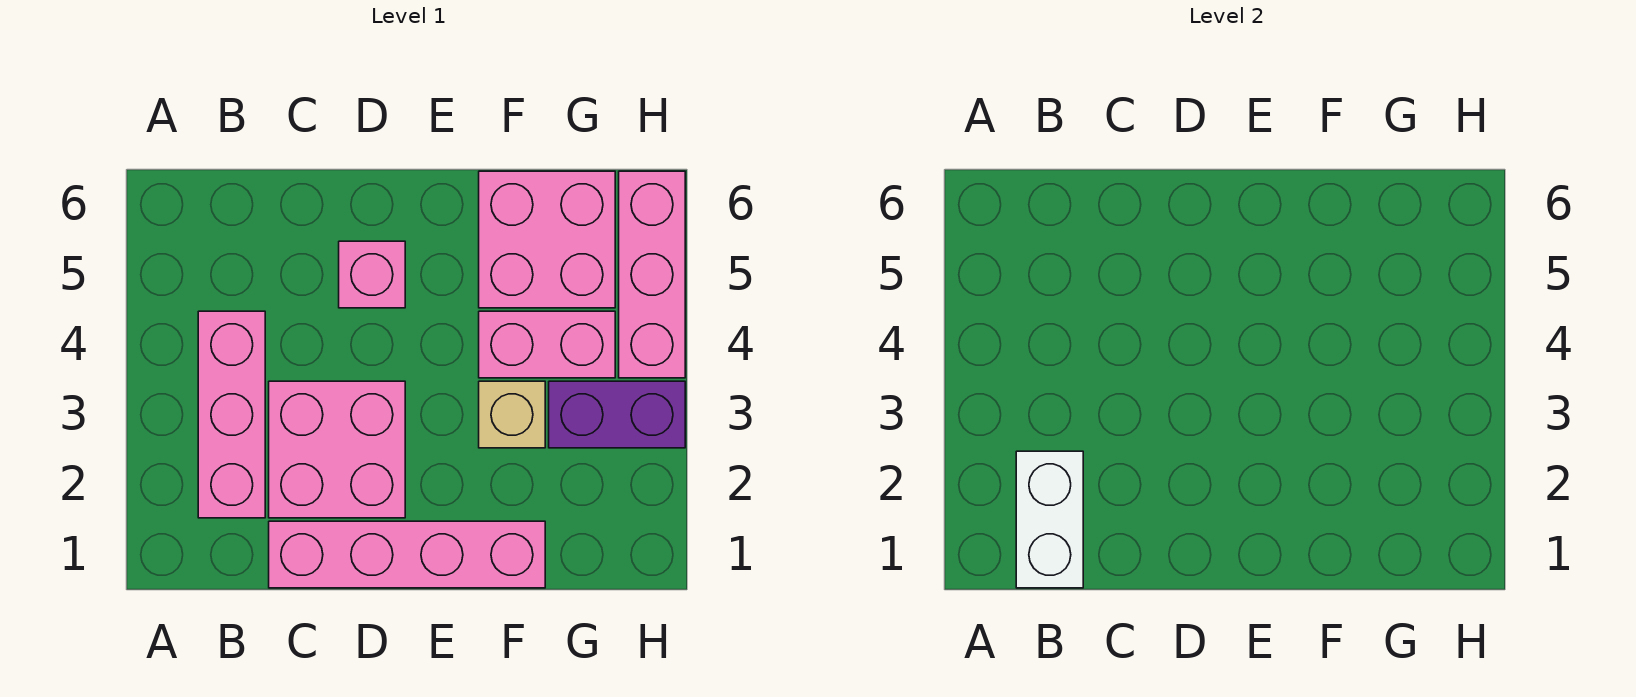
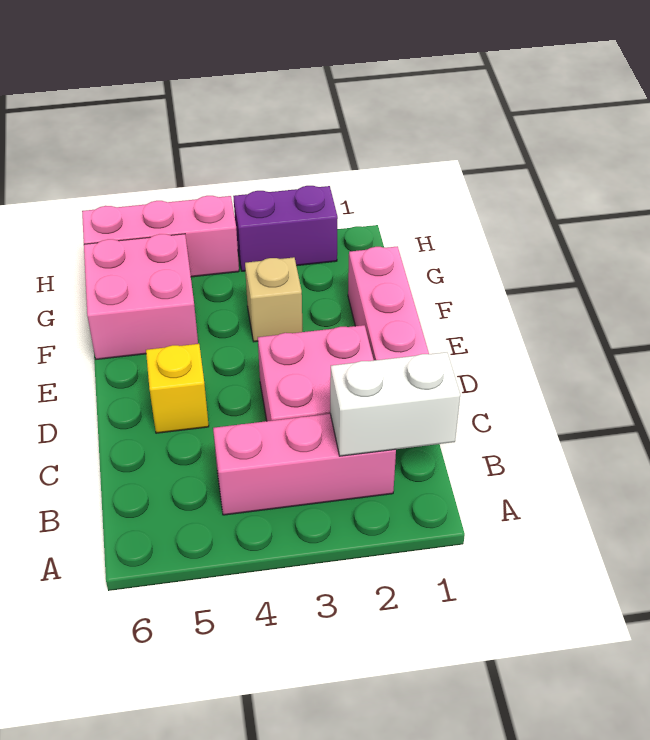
pink 1x1 brick [339,241,405,308] -> yellow 1x1 brick [146,344,209,433]
pink 1x2 brick [479,311,615,378] -> none
purple 1x2 brick [549,381,685,448] -> purple 1x2 brick turned to [233,186,338,271]

